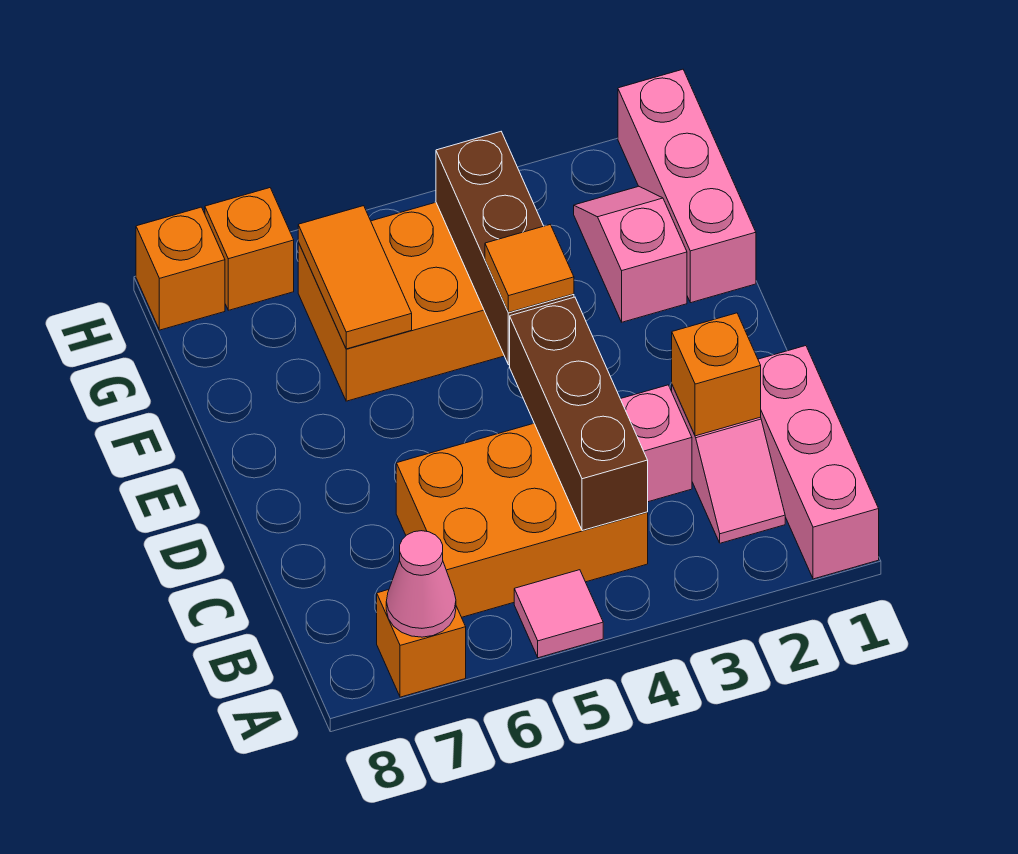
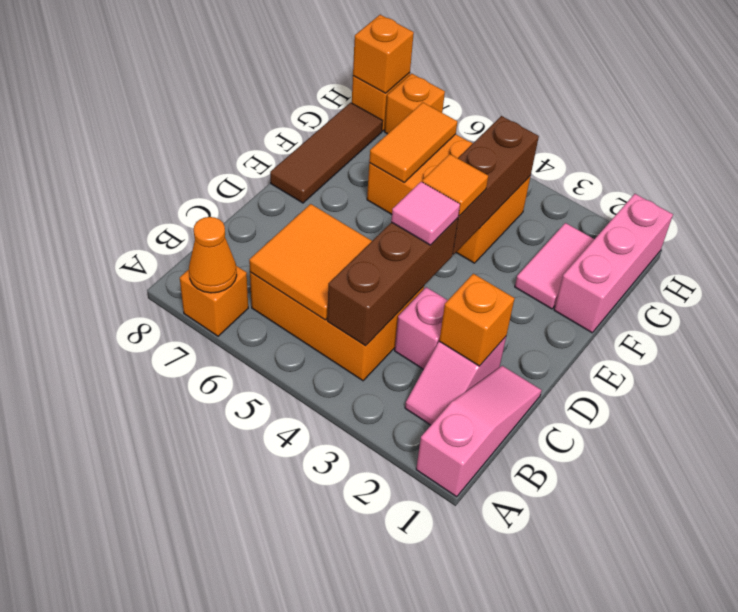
pink 1x3 brick [758,346,879,579] -> pink 1x3 slope [416,366,542,497]
pink 1x1 tile [514,570,603,658] -> pink 1x1 tile moved to [391,182,460,245]
pink 1x1 cone [386,531,456,637] -> orange 1x1 cone [189,217,237,293]
none -> orange 2x2 tile [249,204,372,320]
none -> brown 1x3 tile [270,103,383,203]
pink 1x2 slope [574,186,687,322] -> pink 1x2 tile [515,223,594,309]
none -> orange 1x1 brick [353,15,414,93]

